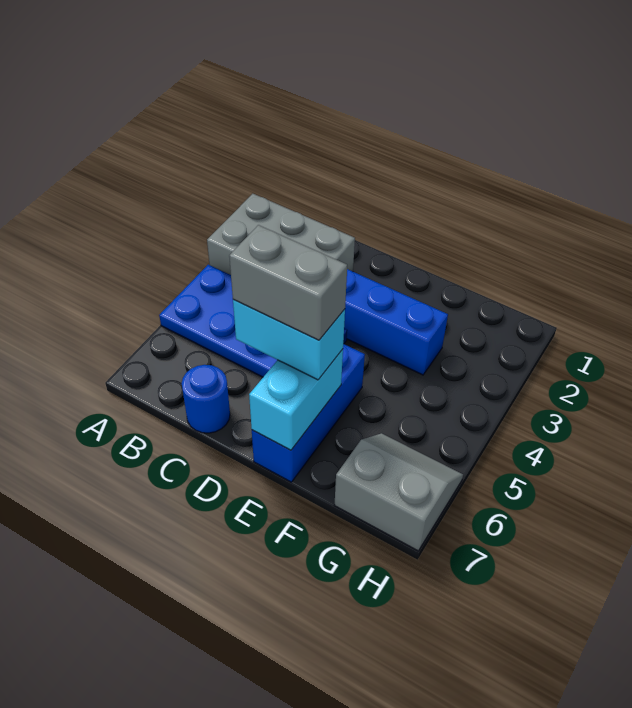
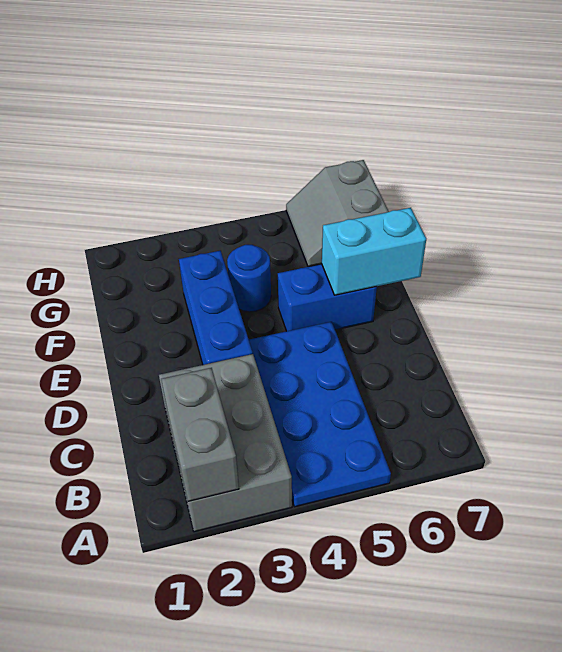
blue 1x1 round brick [182,365,230,433] -> blue 1x1 round brick moved to [227,245,271,312]
cyan 1x2 brick [233,300,345,380] -> none
grey 1x2 brick [229,225,347,340] -> grey 1x2 brick moved to [161,368,239,501]
blue 1x3 brick [252,344,365,482] -> blue 1x2 brick [278,264,377,331]

